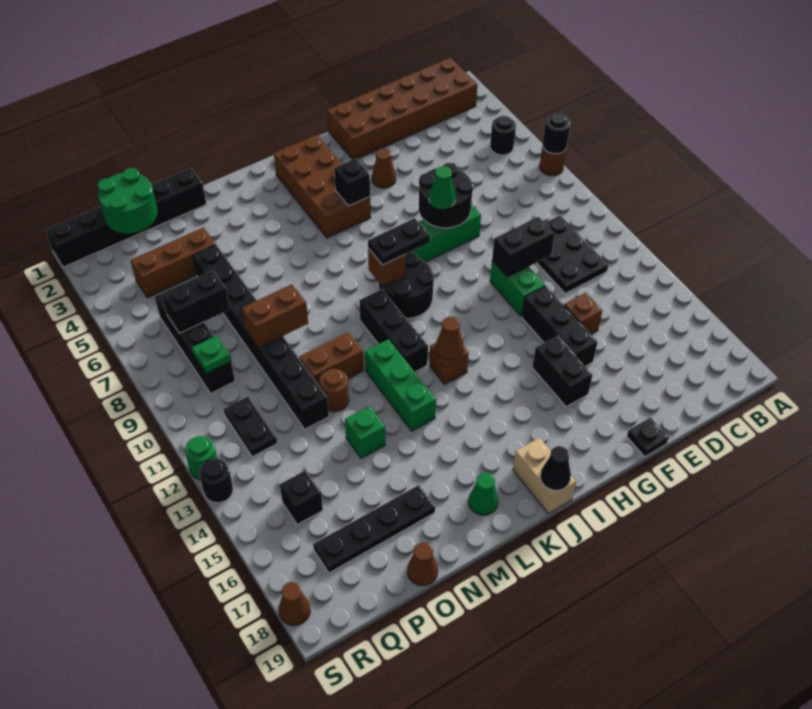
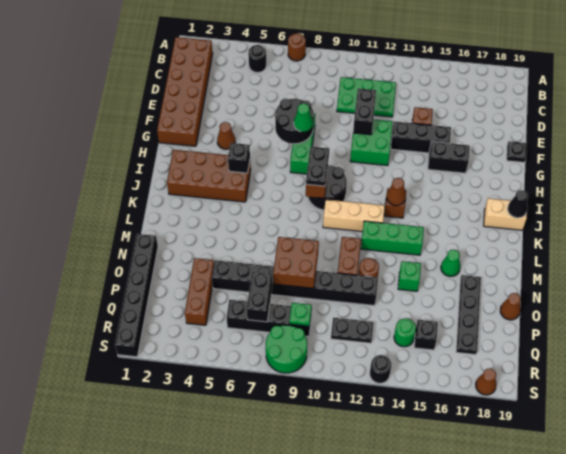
black 1x1 round brick [542,113,570,154] -> none
black 2x3 plate [537,216,608,293] -> green 2x3 plate [337,77,396,117]
green 1x2 brick [490,261,545,316] -> green 2x2 brick [350,119,393,166]
black 1x3 brick [359,289,428,372] -> tan 1x3 brick [323,200,385,232]
green 1x1 cone [468,472,498,515] -> green 1x1 cone moved to [441,250,460,277]
brown 1x2 brick [242,284,308,348] -> brown 2x2 brick [273,237,319,288]
green 2x2 round brick [97,168,157,234] -> green 2x2 round brick moved to [266,325,307,373]
green 1x1 round brick [185,436,217,480] -> green 1x1 round brick moved to [394,318,416,347]

